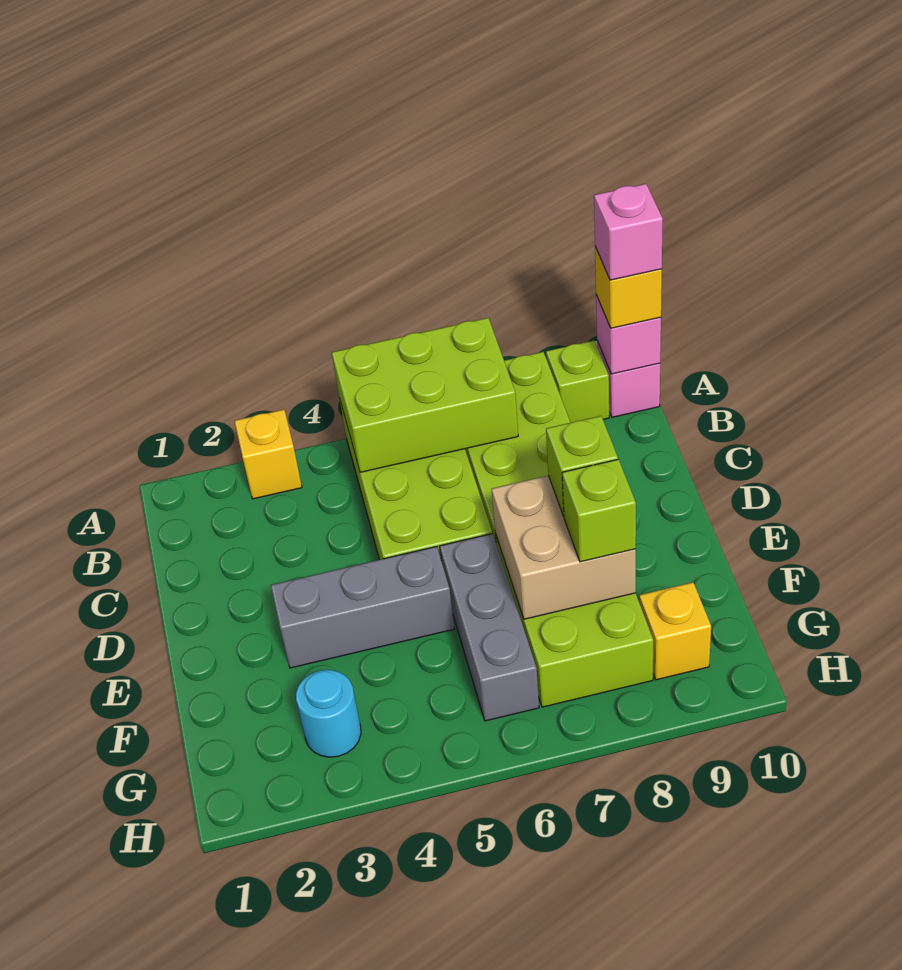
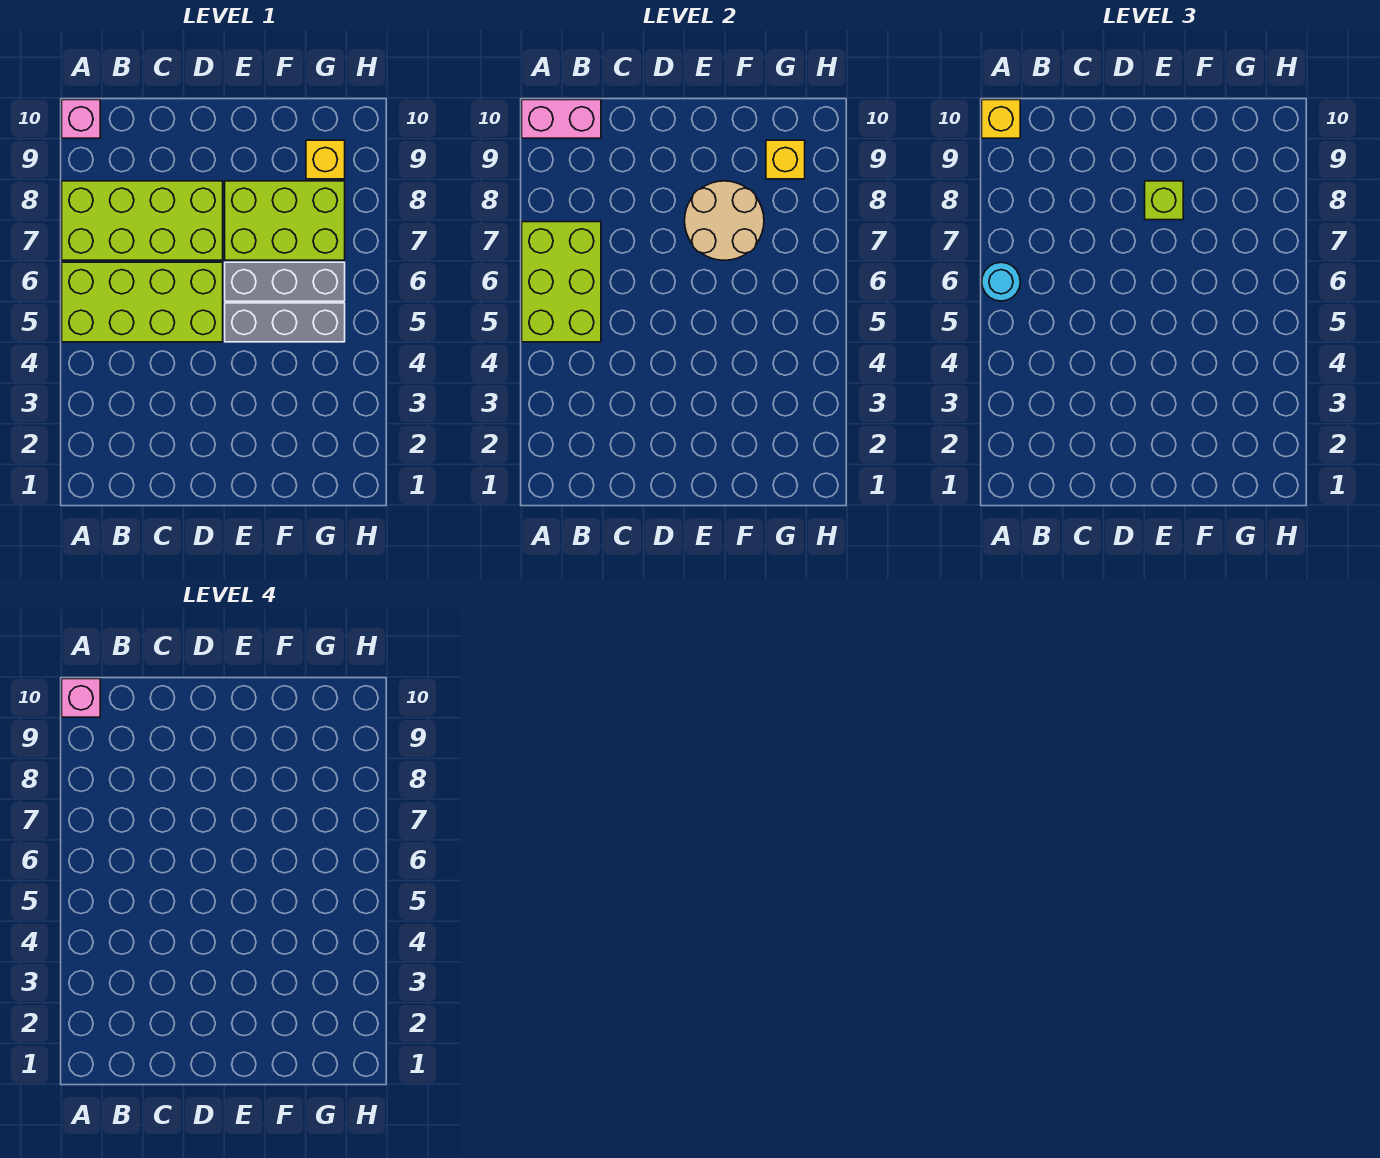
yellow 1x1 brick [235,410,302,499] -> yellow 1x1 brick moved to [766,140,805,179]
lime 1x1 brick [546,341,609,423] -> none
pink 1x1 brick [596,295,661,374] -> pink 1x2 brick [522,100,601,138]
grey 1x3 brick [271,547,454,668] -> grey 1x3 brick turned to [225,303,345,342]
tan 2x2 brick [492,476,636,619] -> tan 2x2 round brick [685,181,764,260]
lime 1x1 brick [562,459,636,562] -> none
cyan 1x1 round brick [296,670,361,757] -> cyan 1x1 round brick moved to [982,262,1020,301]

